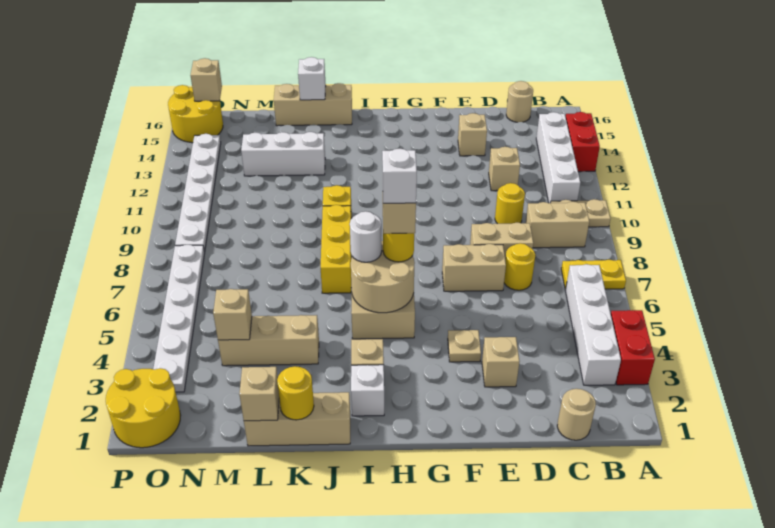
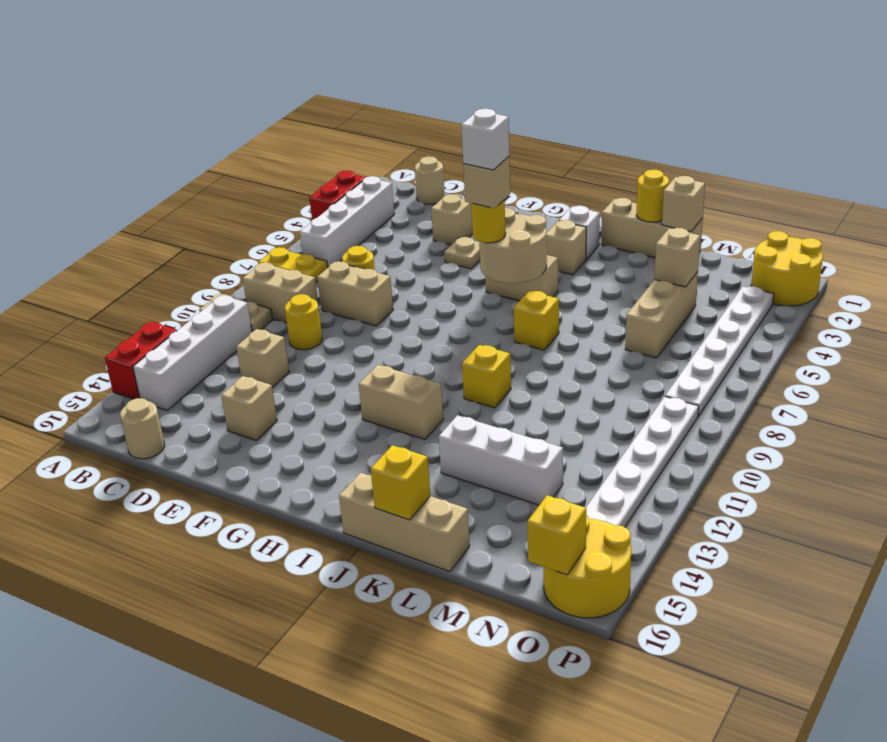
tan 1x2 brick [442,244,506,291] -> tan 1x2 brick moved to [359,365,443,439]
white 1x1 round brick [350,211,382,262] -> none
yellow 1x3 brick [321,205,351,293] -> yellow 1x1 brick [514,291,559,350]
tan 1x3 brick [218,315,319,366] -> tan 1x3 brick turned to [625,272,698,358]
white 1x1 brick [298,57,326,100] -> yellow 1x1 brick [371,445,430,520]
tan 1x1 brick [191,58,222,101] -> yellow 1x1 brick [527,495,586,575]

